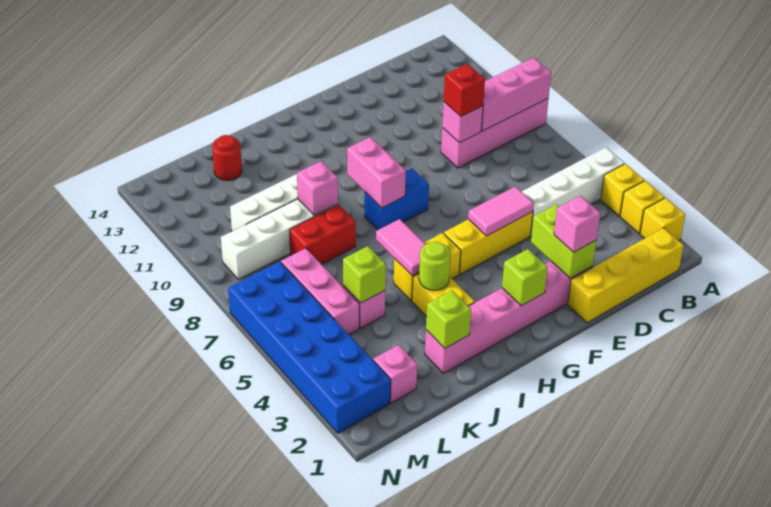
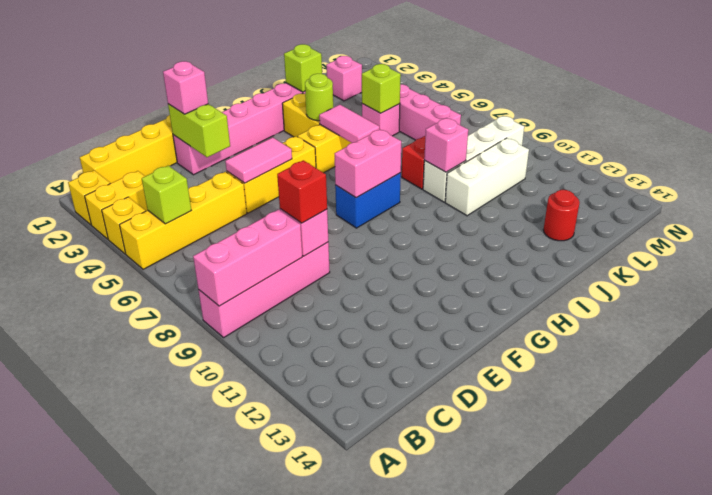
yellow 1x1 brick [620,181,665,234] -> yellow 1x2 brick [85,171,147,239]
white 1x4 brick [521,147,625,236] -> yellow 1x4 brick [120,172,247,269]
lime 1x1 brick [502,249,548,306] -> lime 1x1 brick moved to [142,166,191,224]
pink 1x2 brick [347,137,406,208] -> pink 1x2 brick turned to [335,129,401,198]
blue 2x6 brick [228,262,391,433] -> none

